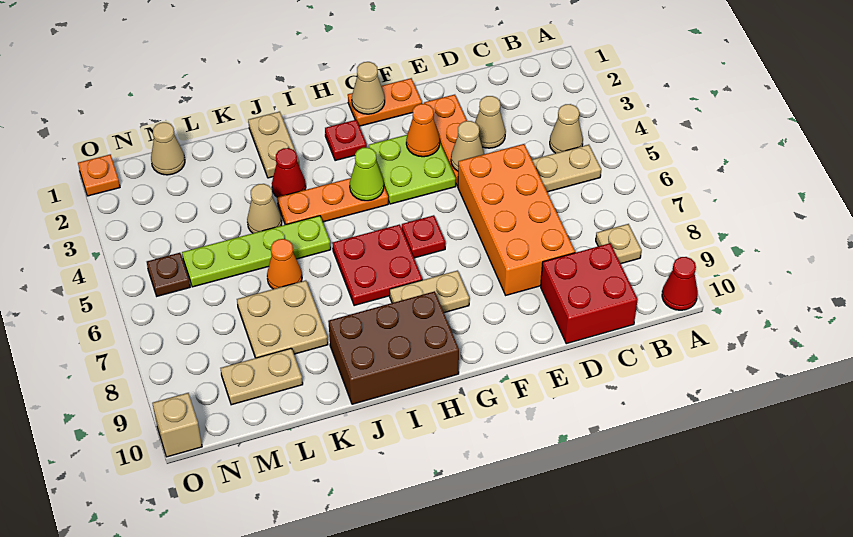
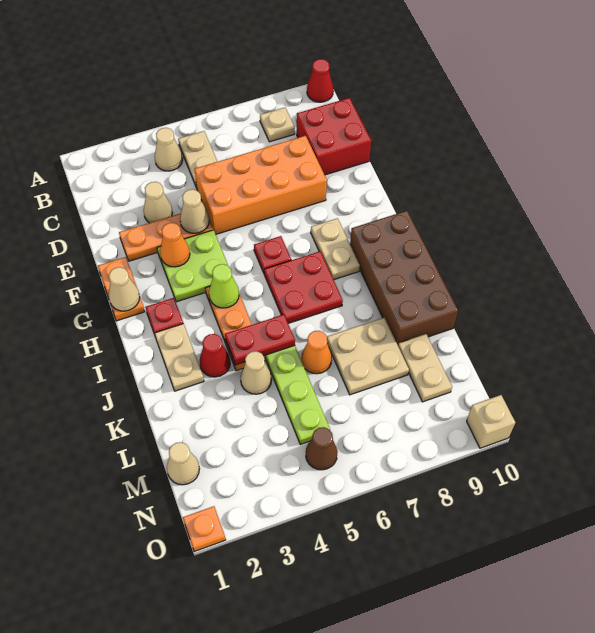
brown 2x3 brick [328,291,459,404] -> brown 2x4 brick [350,211,458,345]
tan 1x2 plate [248,112,300,178] -> tan 1x2 plate turned to [155,324,204,391]
none -> red 1x2 plate [225,314,295,365]
brown 1x1 plate [147,253,190,296] -> brown 1x1 cone [306,427,338,470]

